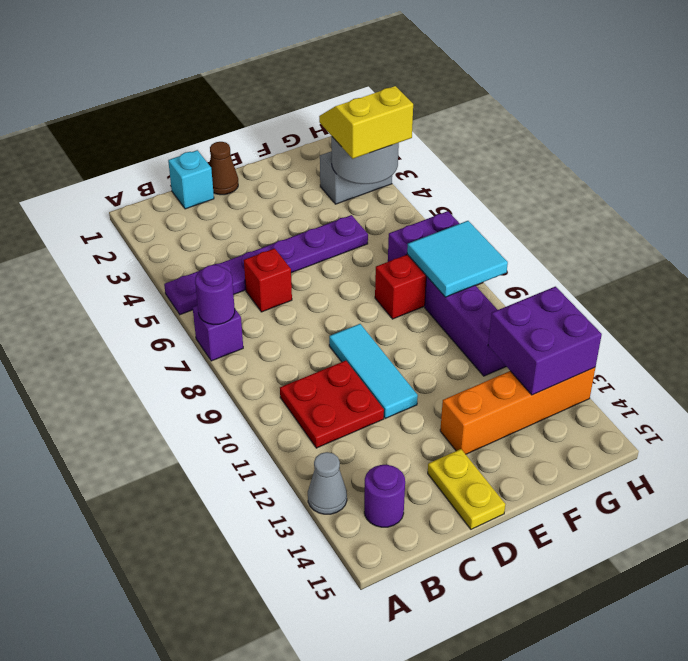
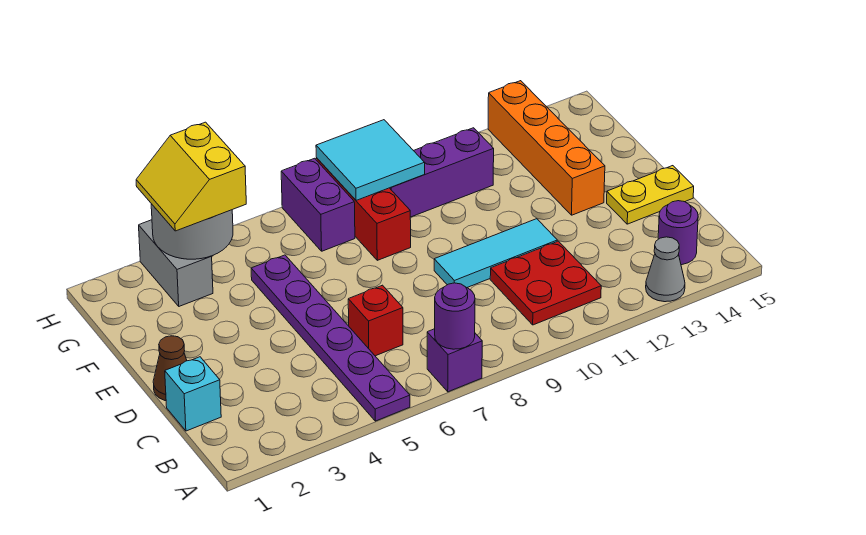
purple 2x2 brick [488,287,602,395] -> none

